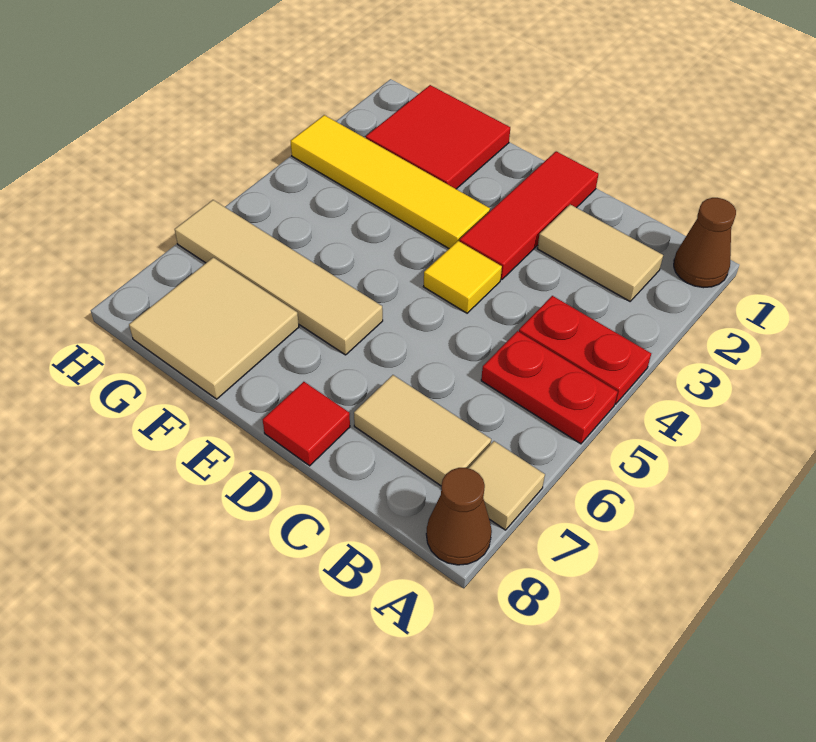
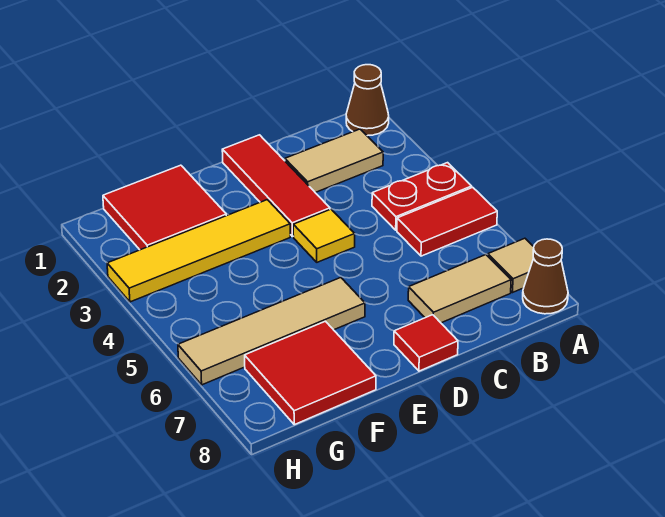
red 1x2 plate [481,331,618,444] -> red 1x2 tile [397,187,497,256]
tan 2x2 tile [129,257,299,399] -> red 2x2 tile [245,321,376,425]

